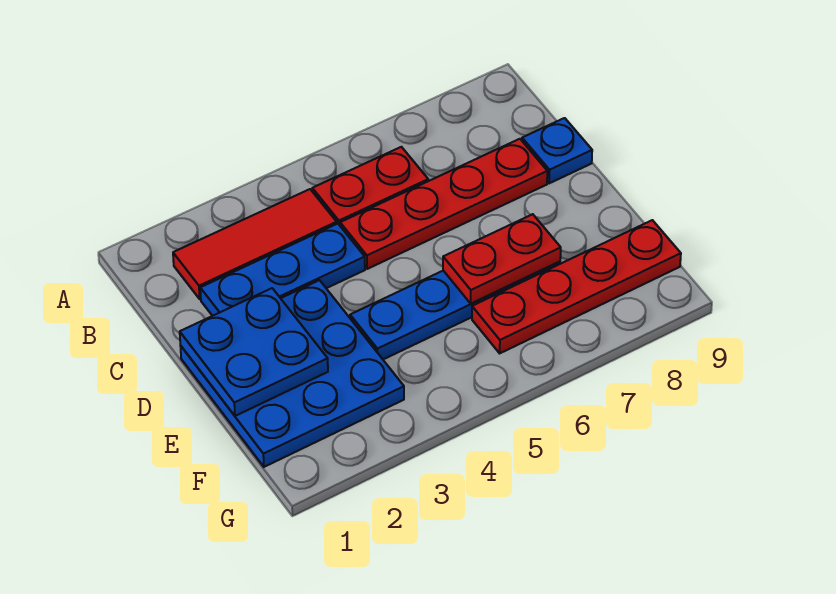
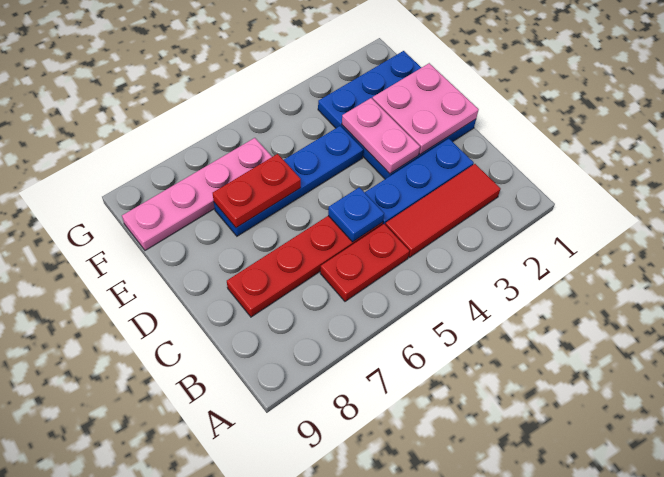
blue 1x1 plate [522,118,592,183] -> blue 1x1 plate moved to [328,187,384,242]
blue 2x2 plate [180,288,328,416] -> pink 2x2 plate [372,63,479,154]
none -> pink 1x2 plate [342,98,420,174]
red 1x4 plate [472,220,681,353] -> pink 1x4 plate [122,138,272,250]

